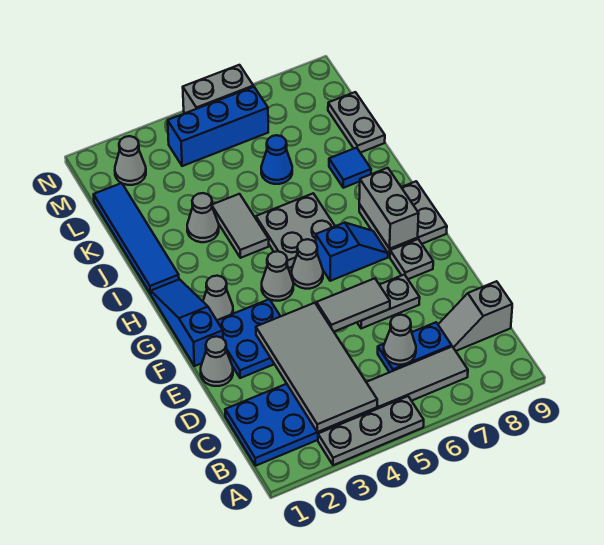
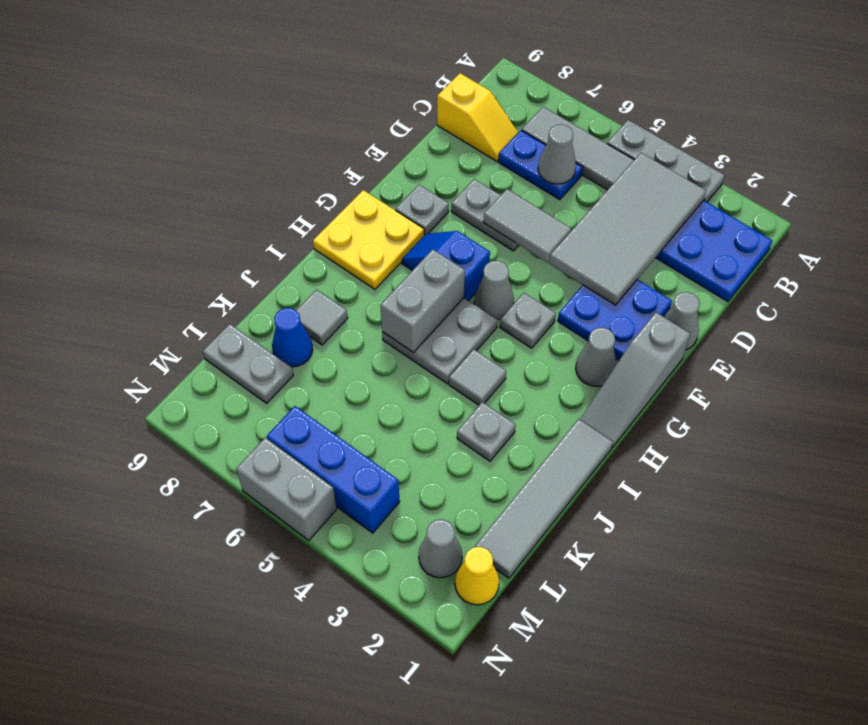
grey 1x2 slope [438,281,512,351] -> yellow 1x2 slope [437,73,518,161]
blue 1x3 slope [151,279,223,366] -> grey 1x3 slope [580,312,690,448]
grey 1x1 cone [262,251,293,301] -> grey 1x1 plate [500,293,556,348]
grey 2x2 plate [359,181,447,257] -> yellow 2x2 plate [313,190,424,289]
grey 1x2 brick [359,168,419,249] -> grey 1x2 brick moved to [380,249,465,353]
blue 1x4 tile [94,183,179,294] -> grey 1x4 tile [474,419,613,578]
grey 1x2 tile [212,194,269,258] -> grey 1x1 tile [449,349,506,405]
grey 1x1 cone [187,193,219,242] -> grey 1x1 plate [457,402,516,461]
blue 1x1 tile [329,148,371,188] -> grey 1x1 tile [296,290,348,345]
blue 1x1 cone [261,135,292,184] -> blue 1x1 cone moved to [272,308,313,367]
grey 1x2 plate [328,92,385,153] -> grey 1x2 plate turned to [203,324,293,403]
none -> yellow 1x1 cone [455,547,499,605]

